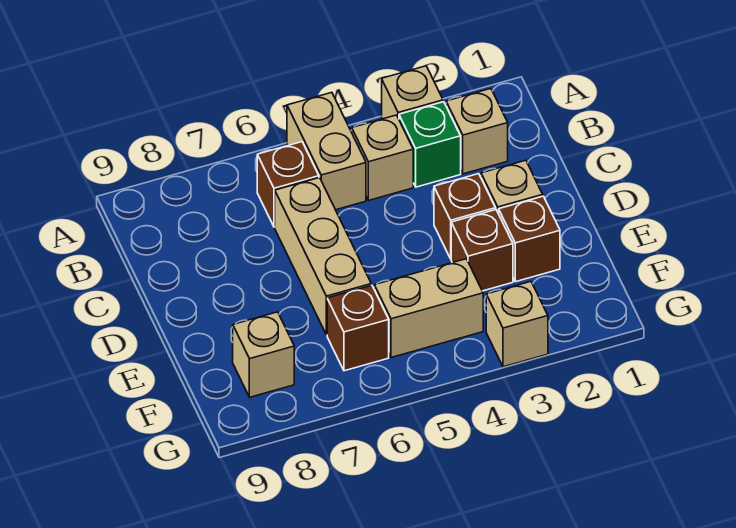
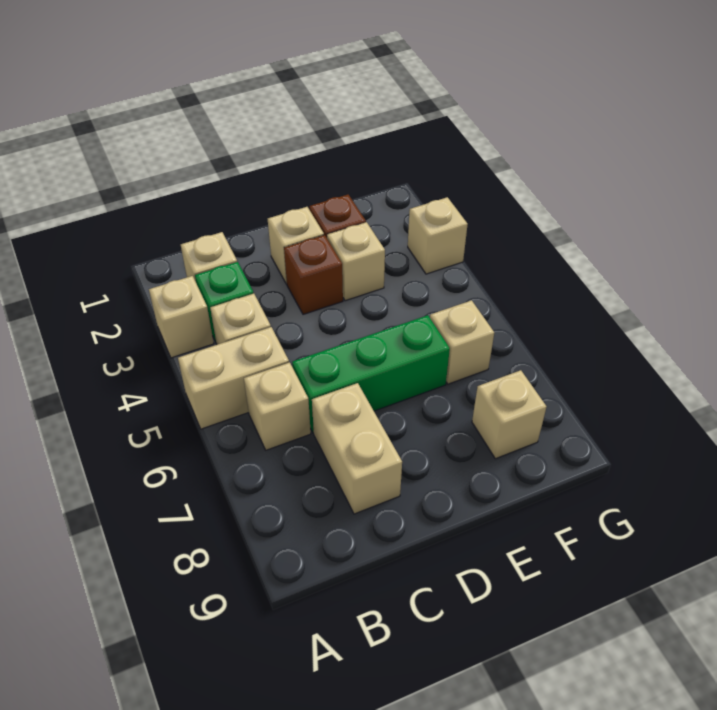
brown 1x1 brick [257,142,319,227] -> tan 1x1 brick [244,362,311,450]
tan 1x3 brick [275,178,371,335] -> green 1x3 brick [292,315,450,433]
brown 1x1 brick [451,210,513,291] -> tan 1x1 brick [327,222,385,301]
tan 1x2 brick [374,259,483,358] -> tan 1x2 brick moved to [312,383,402,514]
brown 1x1 brick [327,285,389,371] -> tan 1x1 brick [430,300,494,384]

